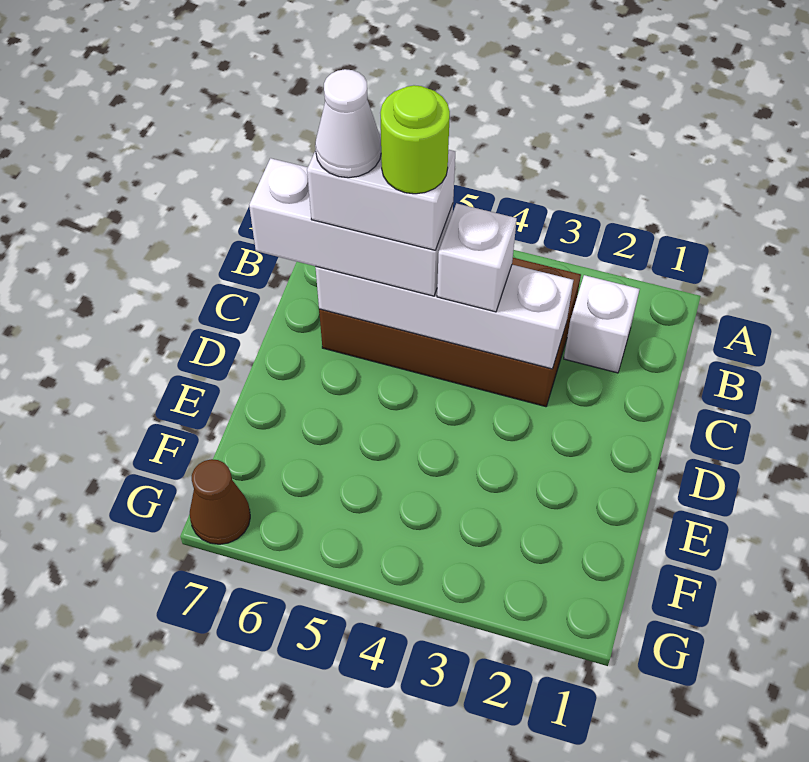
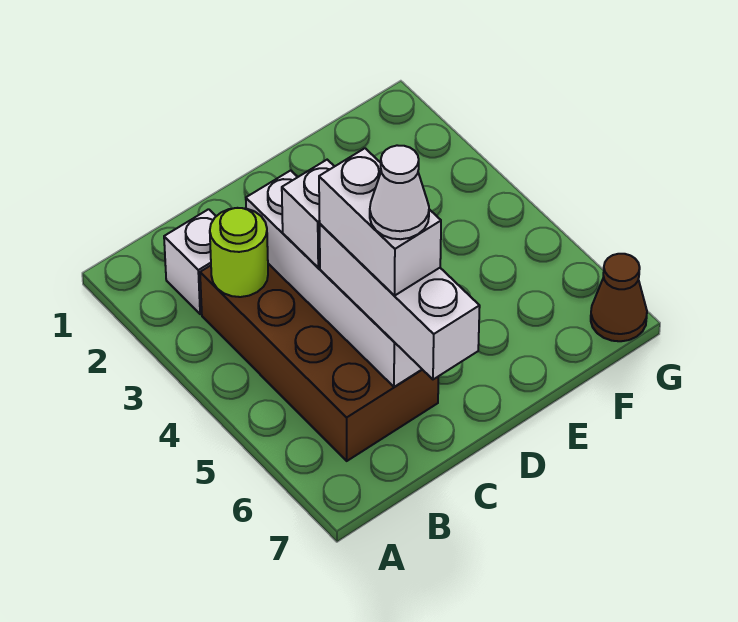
lime 1x1 round brick [381,85,450,194] -> lime 1x1 round brick moved to [210,208,268,297]

